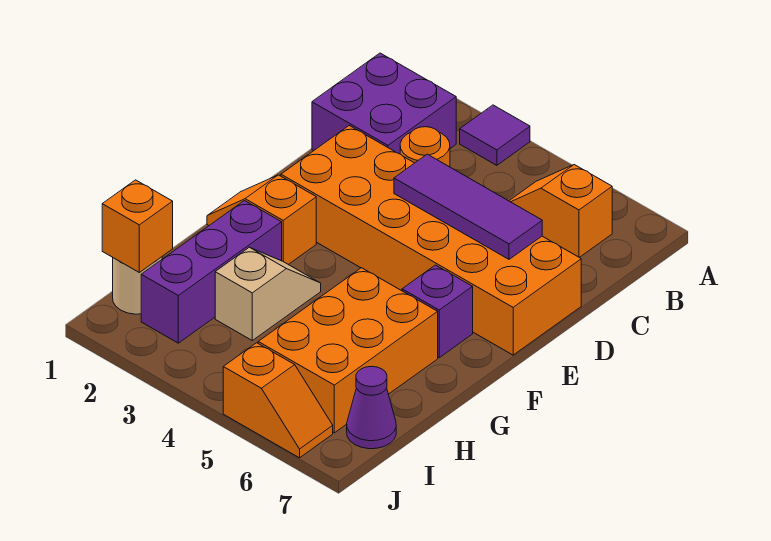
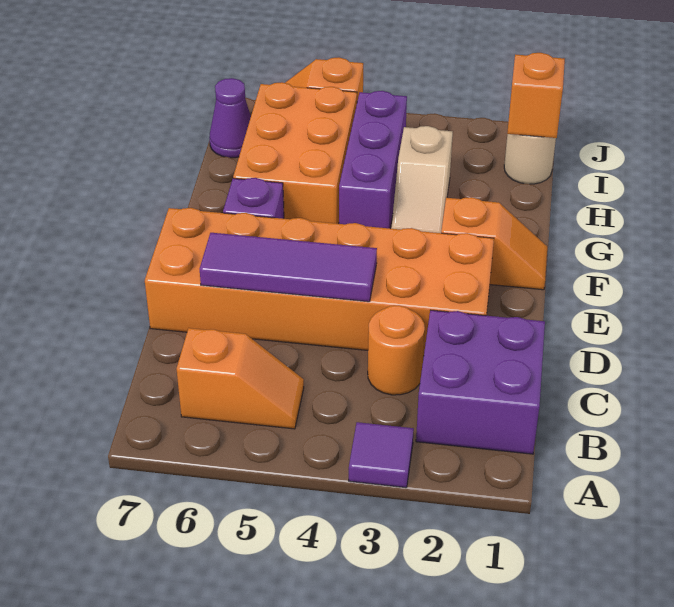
purple 1x3 brick [141,201,282,343] -> purple 1x3 brick moved to [339,91,407,228]

